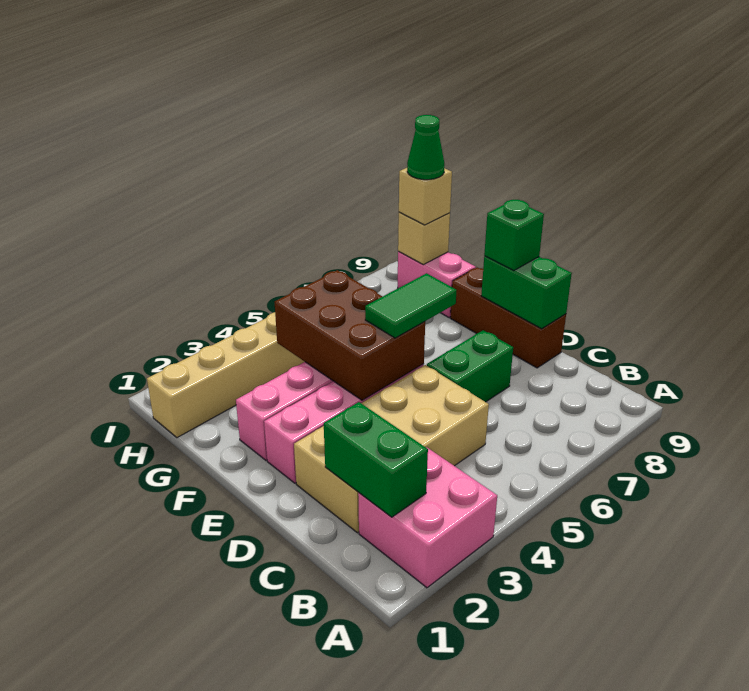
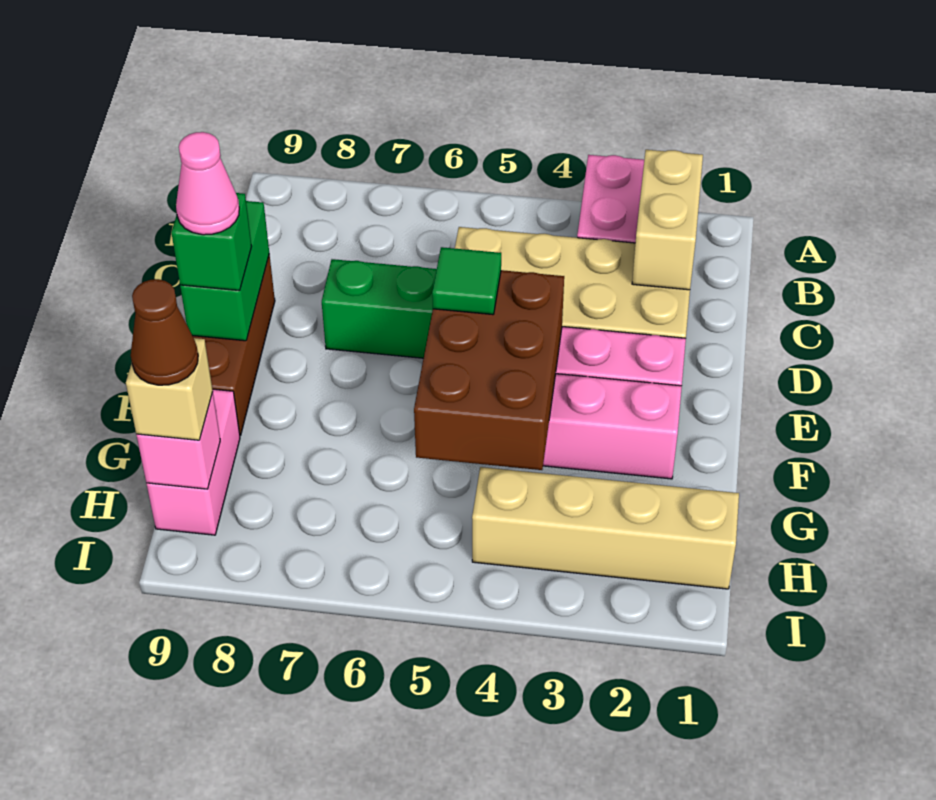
green 1x2 brick [324,402,428,517] -> tan 1x2 brick [632,150,703,290]
green 1x2 tile [365,273,457,338] -> green 1x1 tile [432,247,501,315]
none -> pink 1x1 cone [176,132,239,235]
tan 1x1 brick [398,212,450,265] -> pink 1x1 brick [136,392,220,489]
green 1x1 cone [407,115,444,180] -> brown 1x1 cone [131,279,198,385]

